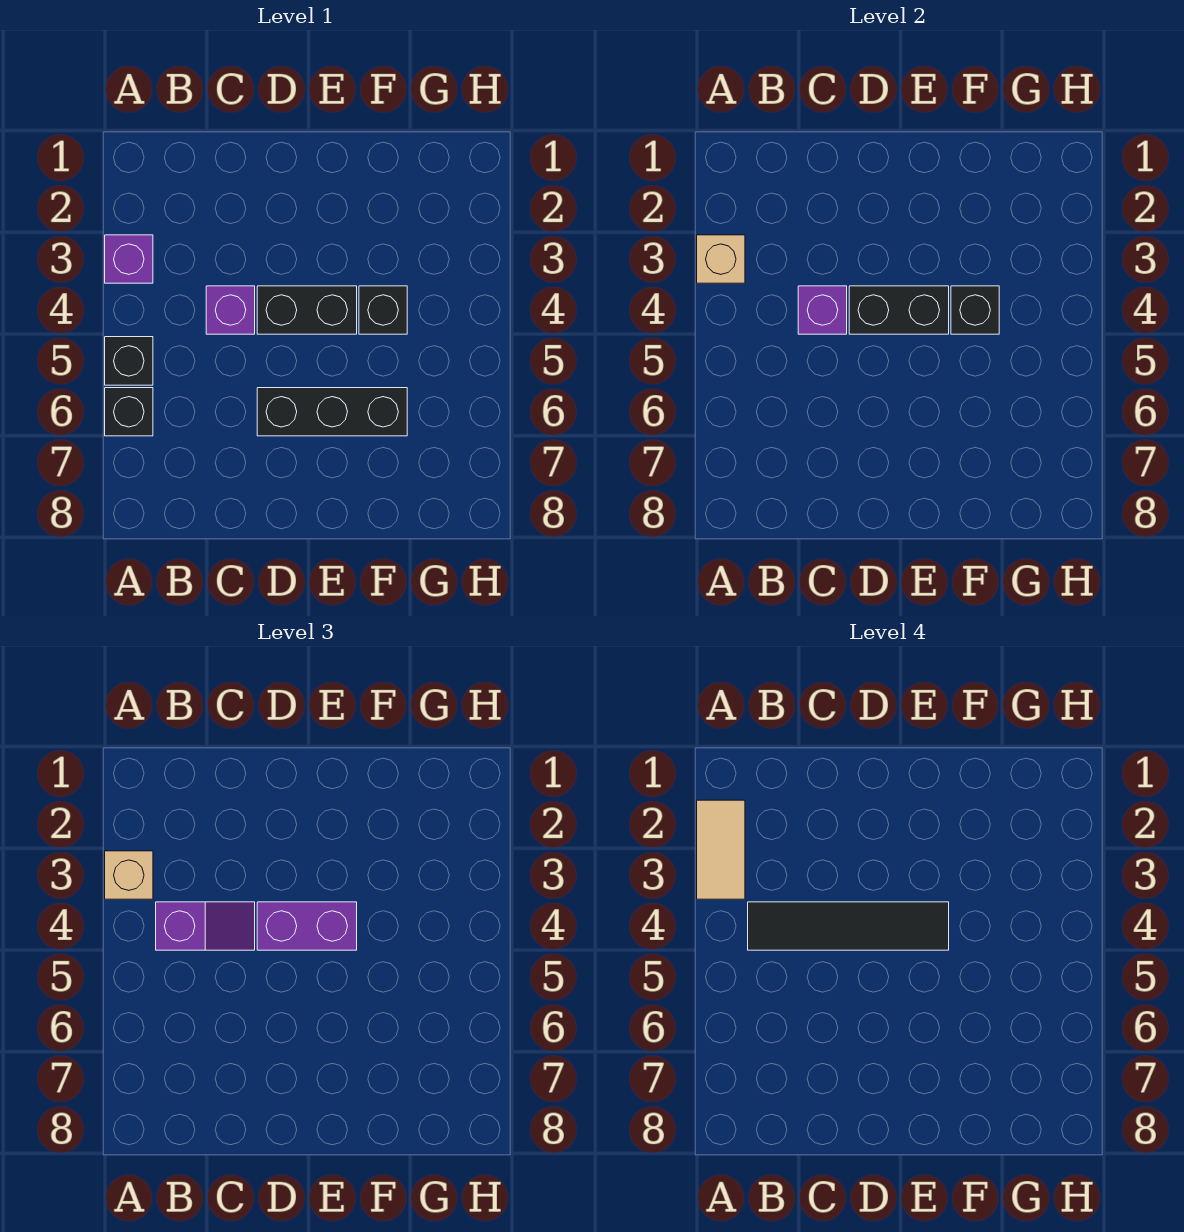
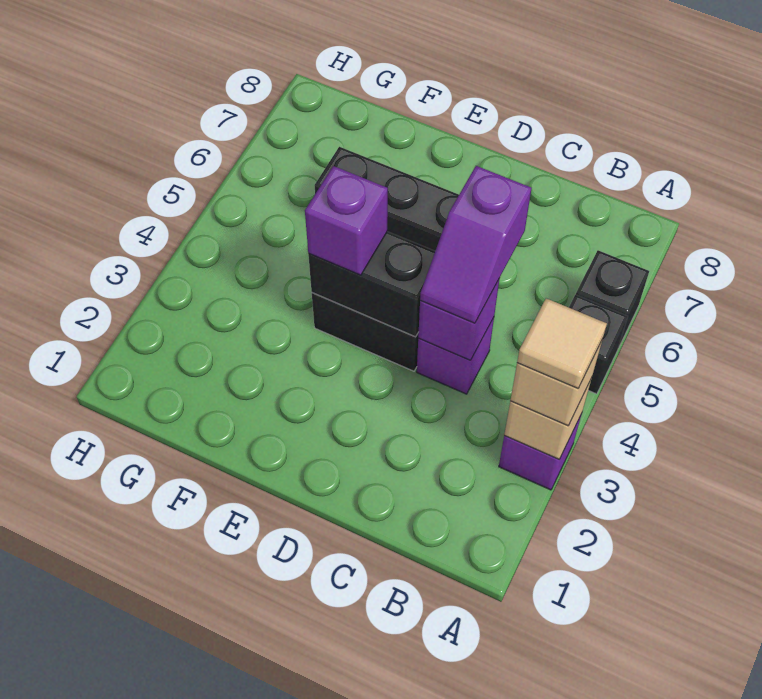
tan 1x2 tile [697,800,745,899] -> tan 1x1 tile [517,298,607,389]
purple 1x2 slope [156,902,255,950] -> purple 1x2 slope turned to [420,166,531,323]
black 1x4 tile [748,902,949,950] -> none
purple 1x2 brick [257,902,357,950] -> purple 1x1 brick [305,166,388,275]
black 1x1 brick [359,286,407,334] -> none
black 1x1 brick [951,286,999,334] -> none

